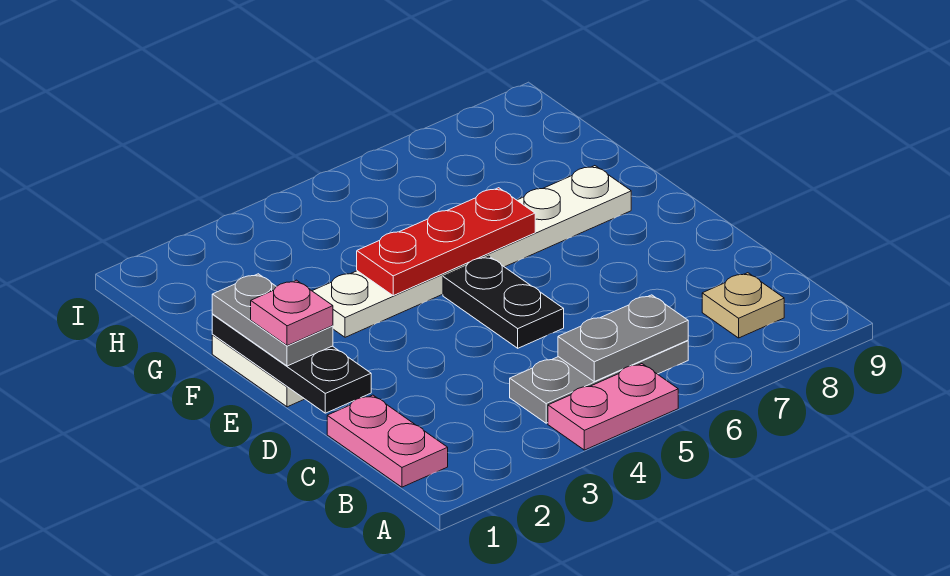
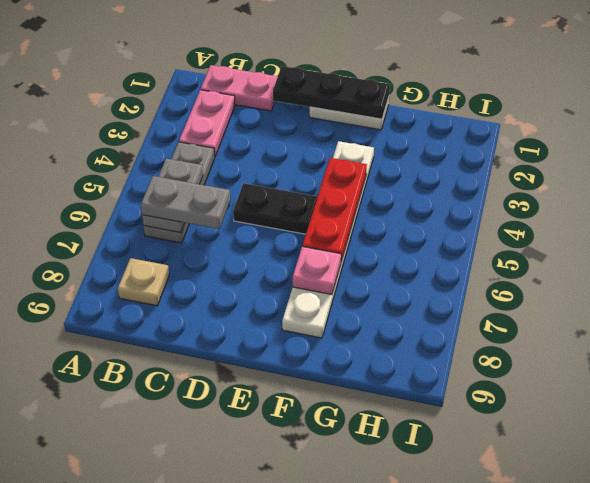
pink 1x2 plate [548,364,678,450] -> pink 1x2 plate moved to [179,90,235,157]
grey 1x2 plate [212,274,333,366] -> grey 1x2 plate moved to [141,176,230,229]
pink 1x1 plate [251,280,333,346] -> pink 1x1 plate moved to [293,246,341,294]

